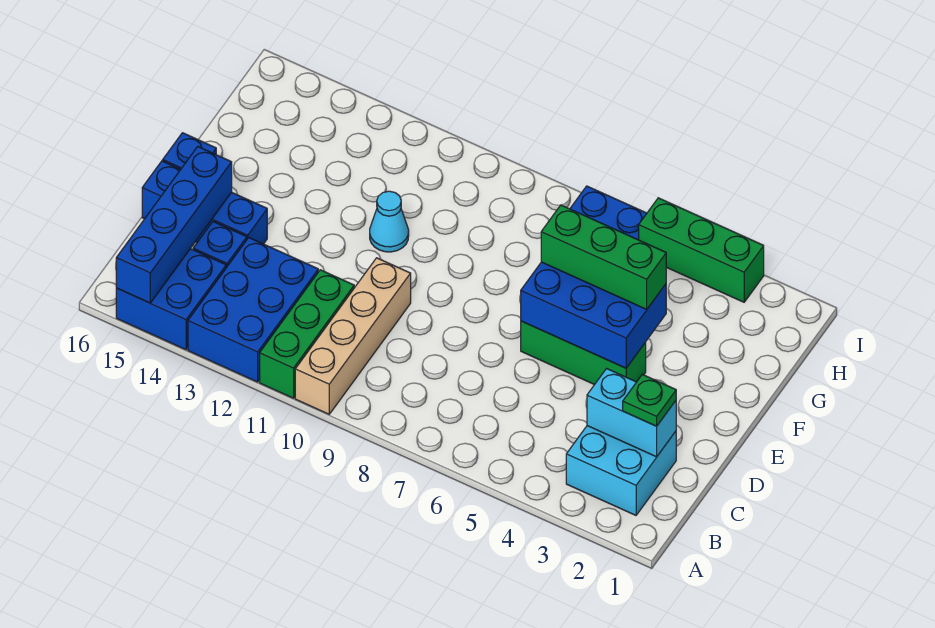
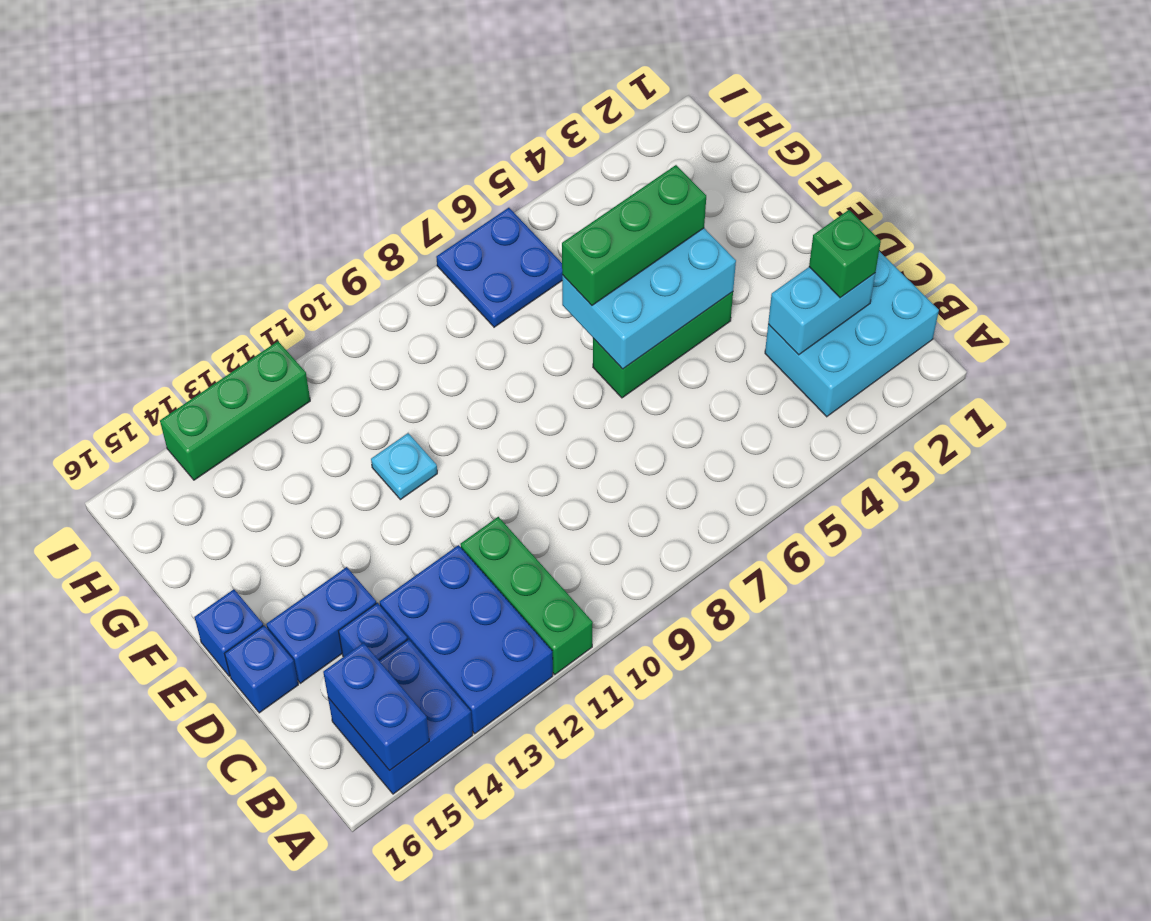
tan 1x4 brick [295,258,411,414] -> none
blue 1x4 brick [116,147,232,303] -> blue 1x2 brick [323,643,429,770]
cyan 2x2 brick [566,426,676,515] -> cyan 2x3 brick [765,251,939,417]
green 1x1 plate [623,374,676,426] -> green 1x1 brick [809,210,881,298]
blue 2x3 brick [521,262,666,368] -> cyan 2x3 brick [562,228,736,369]
cyan 1x1 cone [370,191,409,252] -> cyan 1x1 plate [371,433,437,500]
green 1x3 brick [639,198,764,302] -> green 1x3 brick moved to [160,341,310,480]

